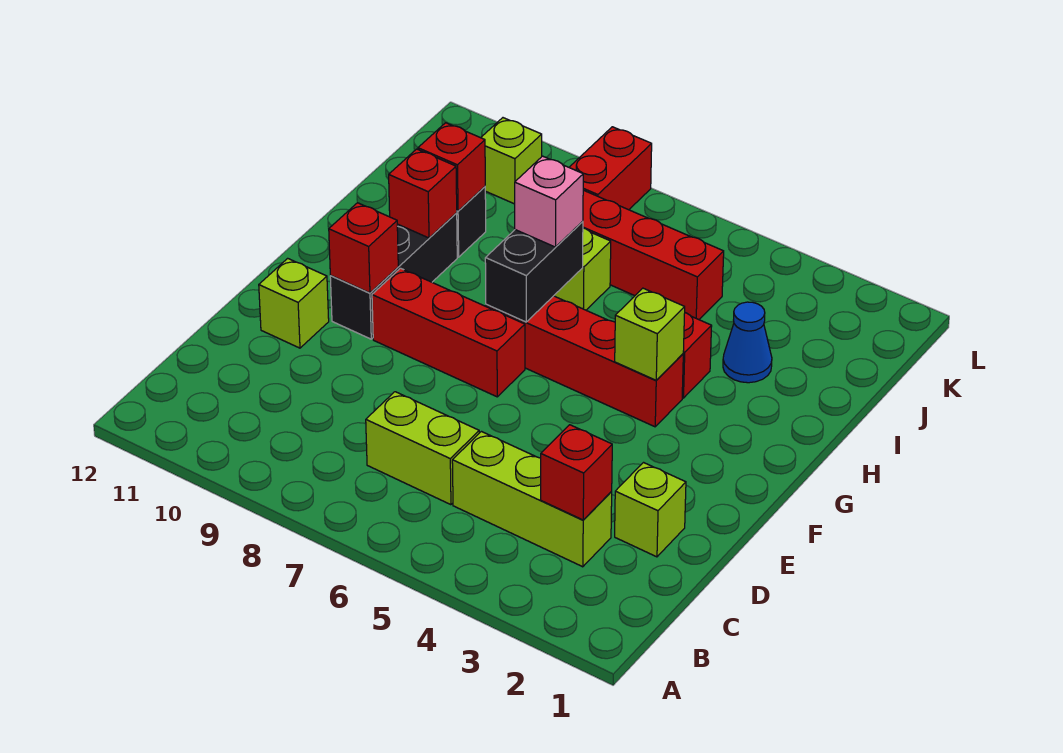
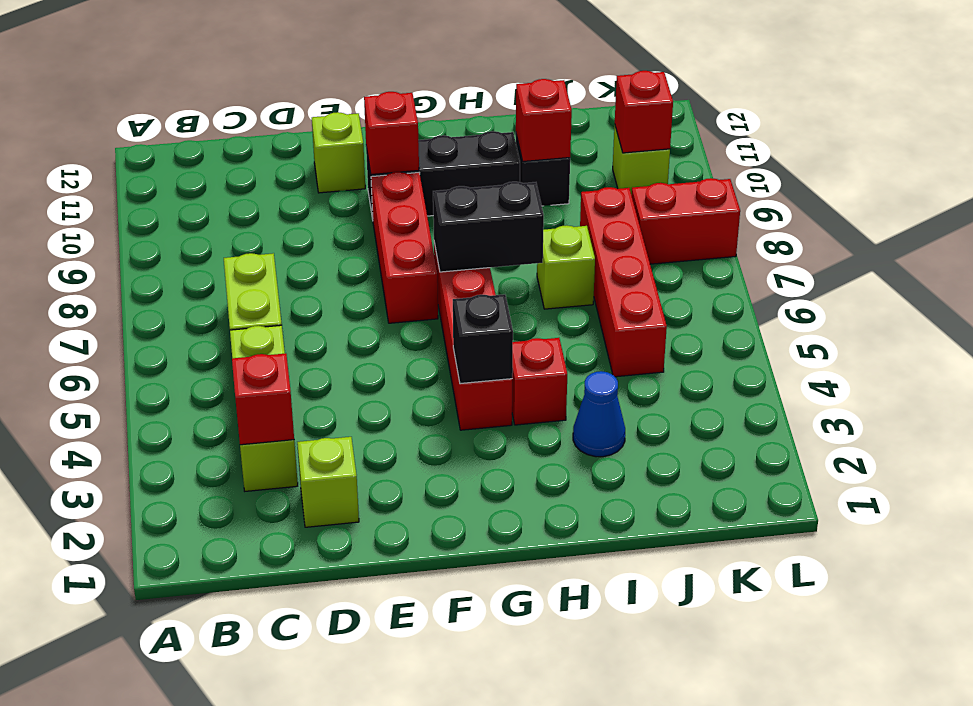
lime 1x1 brick [615,288,685,380] -> black 1x1 brick [453,294,513,384]
pink 1x1 brick [515,156,583,247] -> none
red 1x1 brick [389,149,457,238] -> red 1x1 brick moved to [615,71,673,153]

